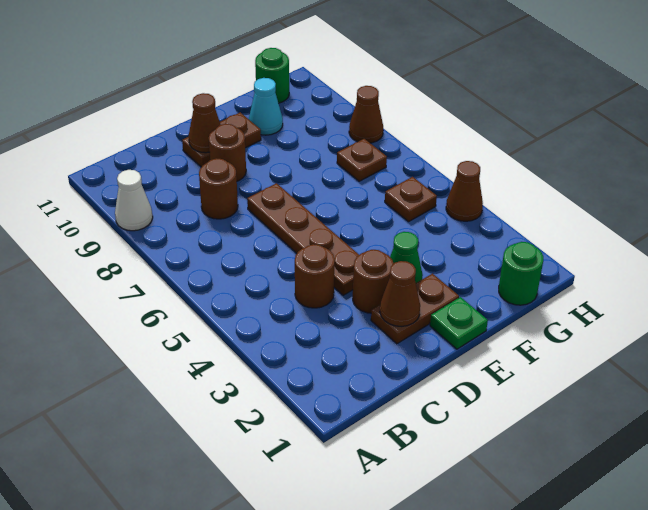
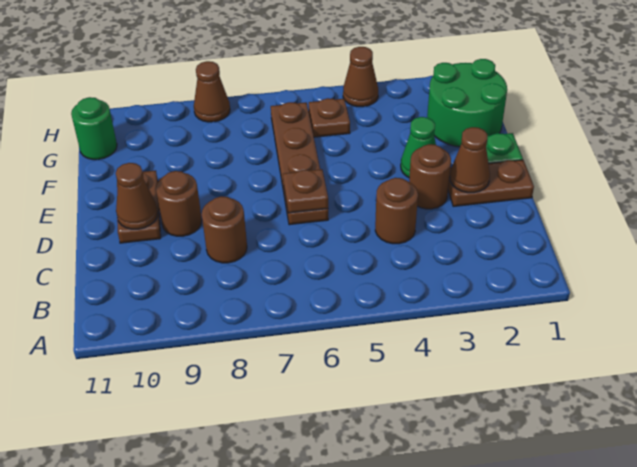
white 1x1 cone [115,170,153,231] -> none
brown 1x2 plate [371,274,459,344] -> brown 1x2 plate turned to [448,160,534,206]
brown 1x4 plate [247,183,359,295] -> brown 1x4 plate turned to [271,102,328,225]
cyan 1x1 cone [249,78,283,135] -> none
green 1x1 round brick [499,242,543,305] -> green 2x2 round brick [427,59,507,147]
brown 1x1 plate [337,139,387,181] -> brown 1x1 plate moved to [283,169,328,213]

